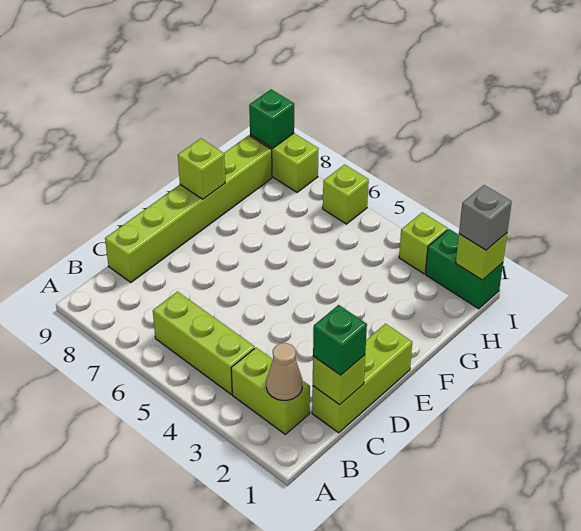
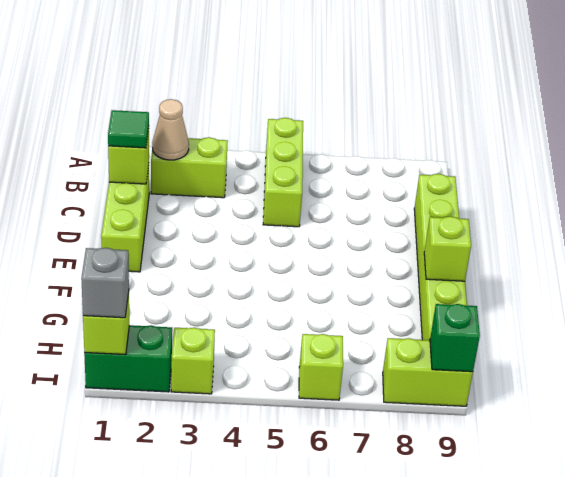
lime 1x3 brick [153,292,255,394] -> lime 1x3 brick turned to [263,118,303,227]
green 1x1 brick [313,305,367,375] -> green 1x1 tile [108,110,149,148]

